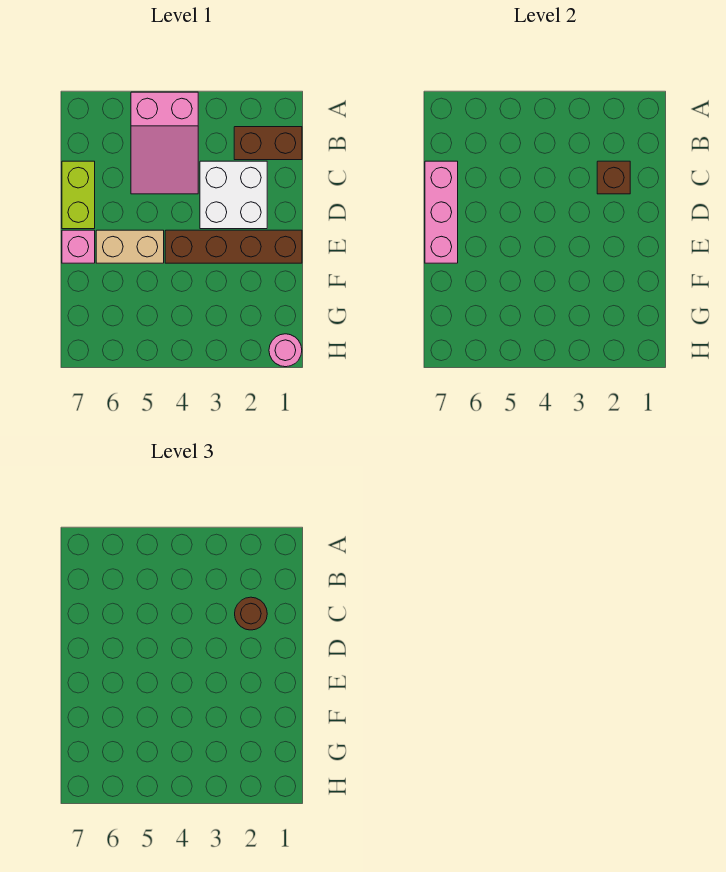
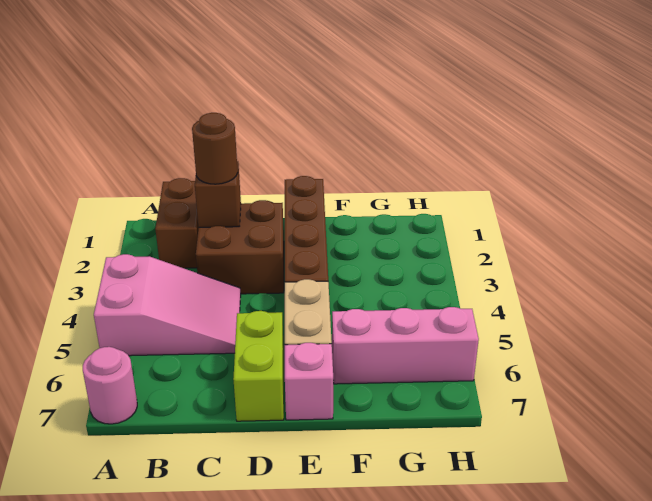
white 2x2 brick [200,161,267,229] -> brown 2x2 brick [196,200,284,294]
lime 1x2 brick [62,161,95,229] -> lime 1x2 brick turned to [233,311,284,421]
pink 1x3 brick [425,161,458,263] -> pink 1x3 brick moved to [332,307,479,384]
pink 1x1 round brick [269,334,302,367] -> pink 1x1 round brick moved to [83,347,137,424]

